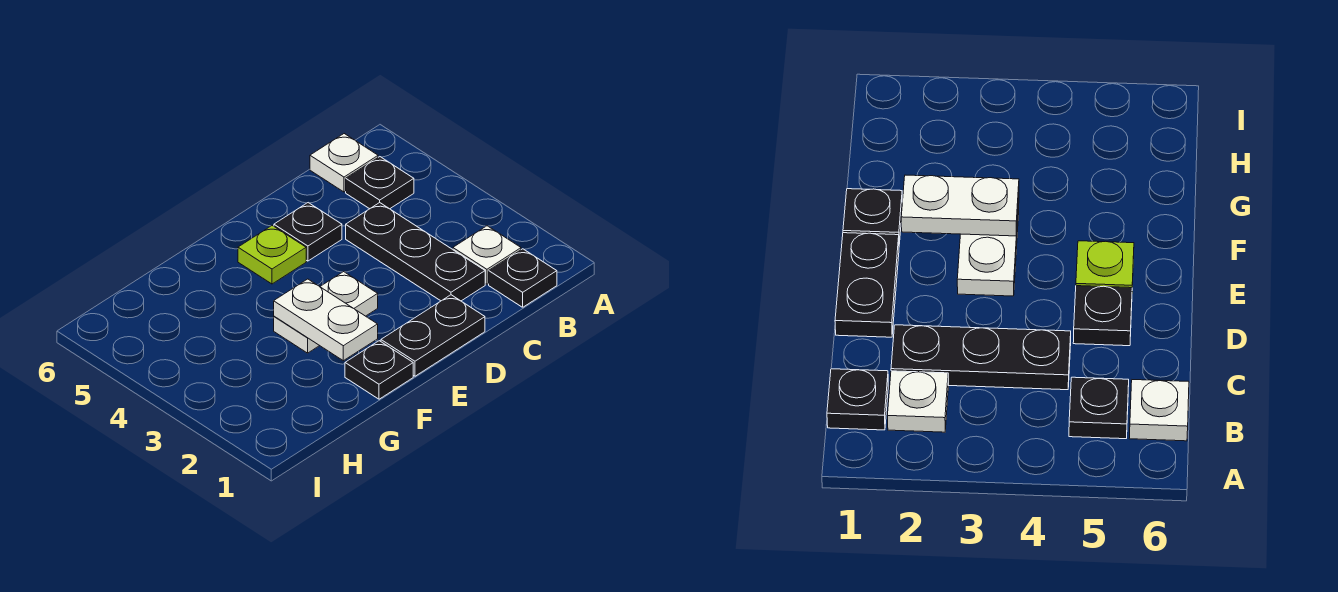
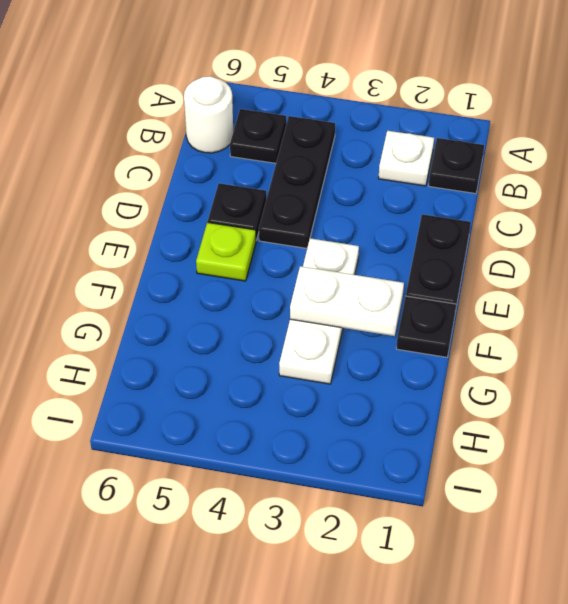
white 1x1 plate [310,134,378,192] -> white 1x1 round brick [184,76,233,153]
black 1x3 plate [346,203,485,301] -> black 1x3 plate turned to [259,116,335,248]
white 1x2 plate [274,272,378,353] -> white 1x3 plate [279,238,359,384]

